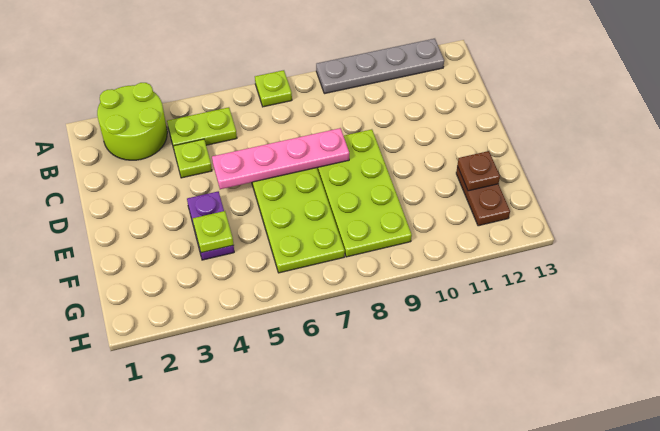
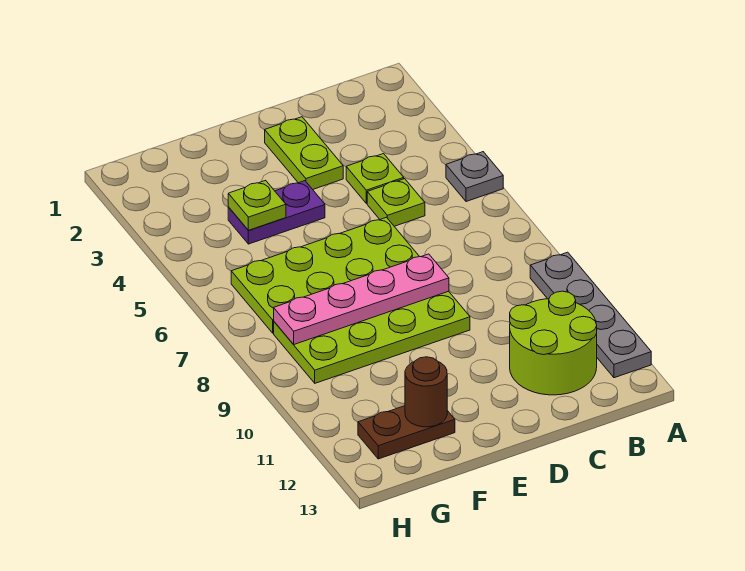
lime 2x2 round brick [97,83,167,160] -> lime 2x2 round brick moved to [510,291,597,395]
none -> grey 1x1 plate [446,152,503,202]
lime 1x1 plate [255,70,292,107] -> lime 1x1 plate moved to [367,179,425,226]
lime 1x2 plate [167,107,237,148] -> lime 1x2 plate moved to [265,117,343,189]
pink 1x4 plate [212,128,349,189] -> pink 1x4 plate turned to [274,254,449,344]
brown 1x1 plate [457,151,500,191] -> brown 1x1 round brick [405,357,447,427]

